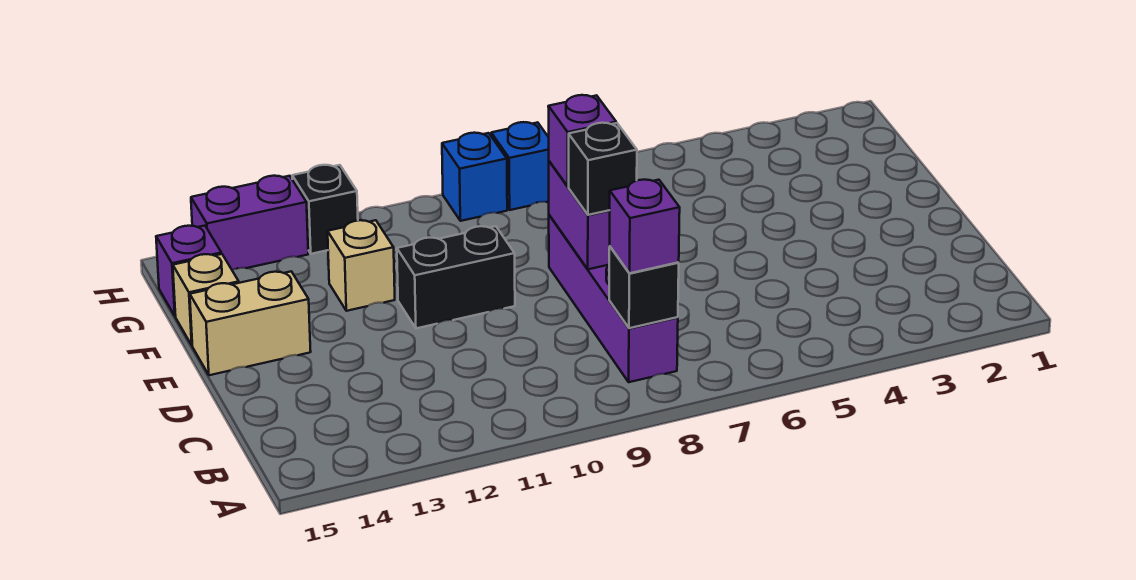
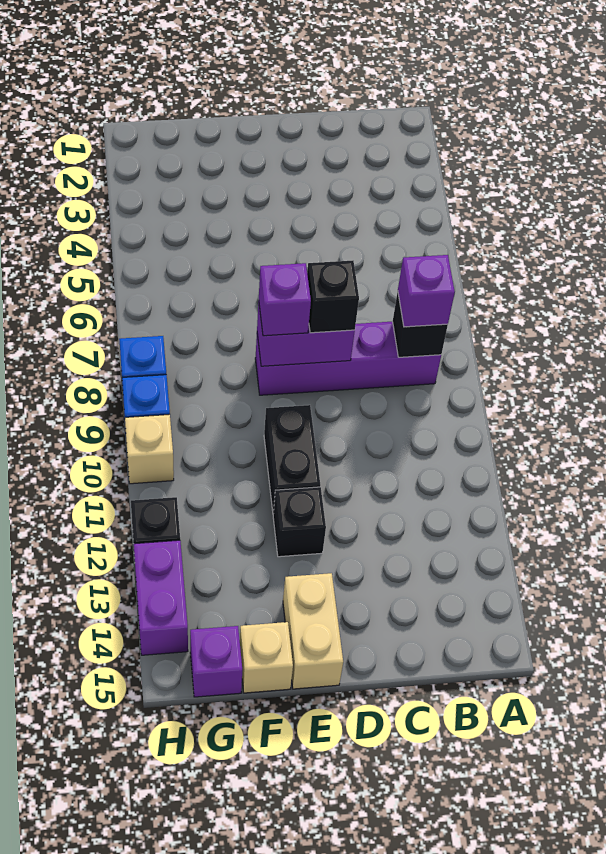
none -> black 1x1 brick [273,487,326,557]
tan 1x1 brick [328,220,395,311] -> tan 1x1 brick moved to [125,414,174,484]

